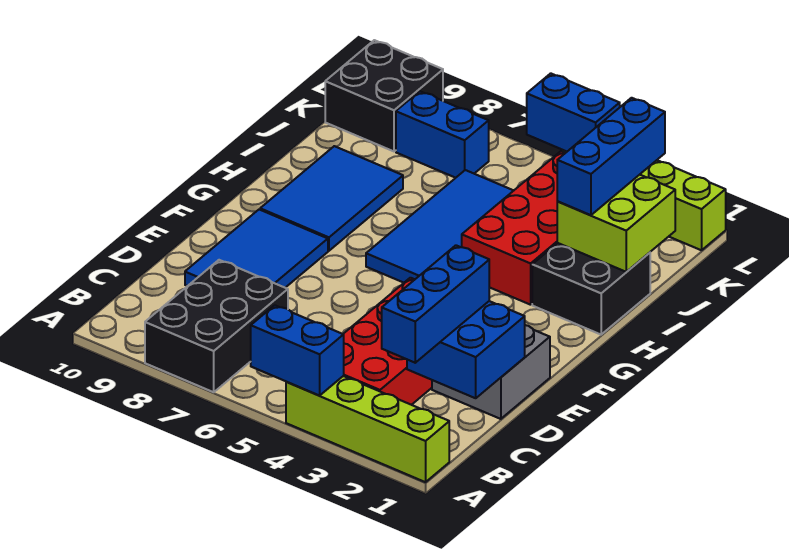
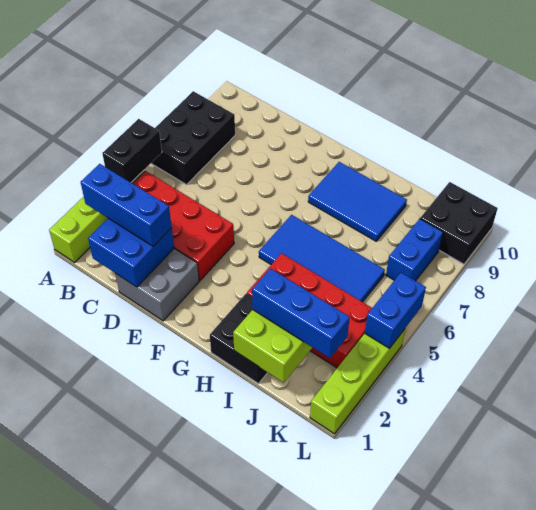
blue 1x2 brick [251,305,344,396] -> black 1x2 brick [102,119,162,182]
black 2x3 brick [145,260,288,392] -> black 2x3 brick turned to [151,91,235,185]
blue 2x3 tile [185,210,328,288] -> none

